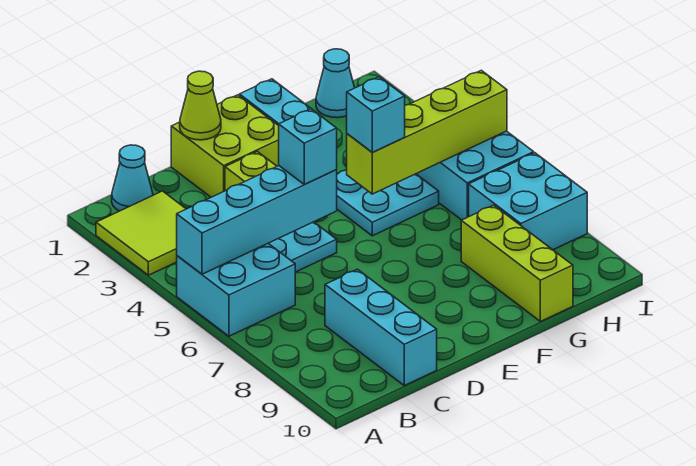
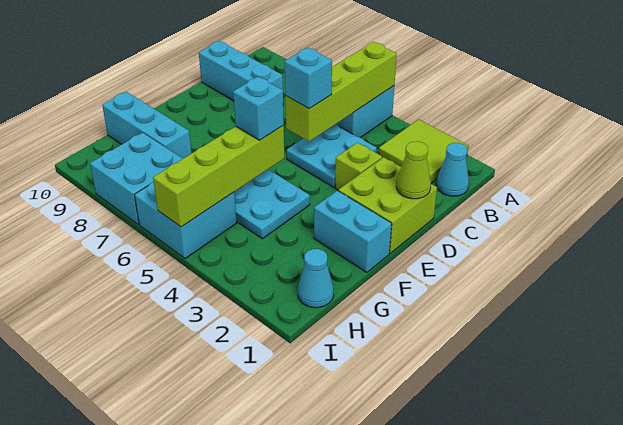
cyan 1x4 brick [177,166,337,274] -> lime 1x4 brick [285,42,397,141]
lime 1x3 brick [461,205,573,322] -> cyan 1x3 brick [102,92,192,158]

